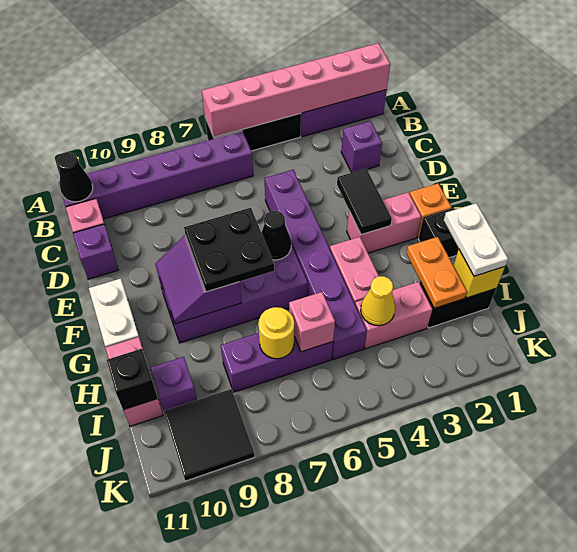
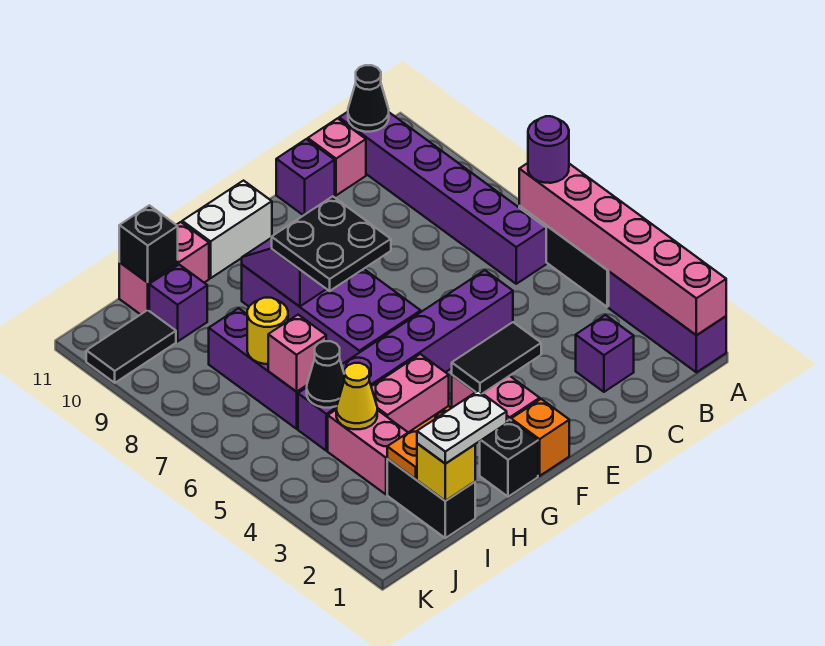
none -> purple 1x1 round brick [528,116,569,183]
black 1x1 cone [261,211,291,260] -> black 1x1 cone moved to [307,341,344,408]
black 2x2 tile [164,389,255,481] -> black 1x2 tile [86,310,176,383]

